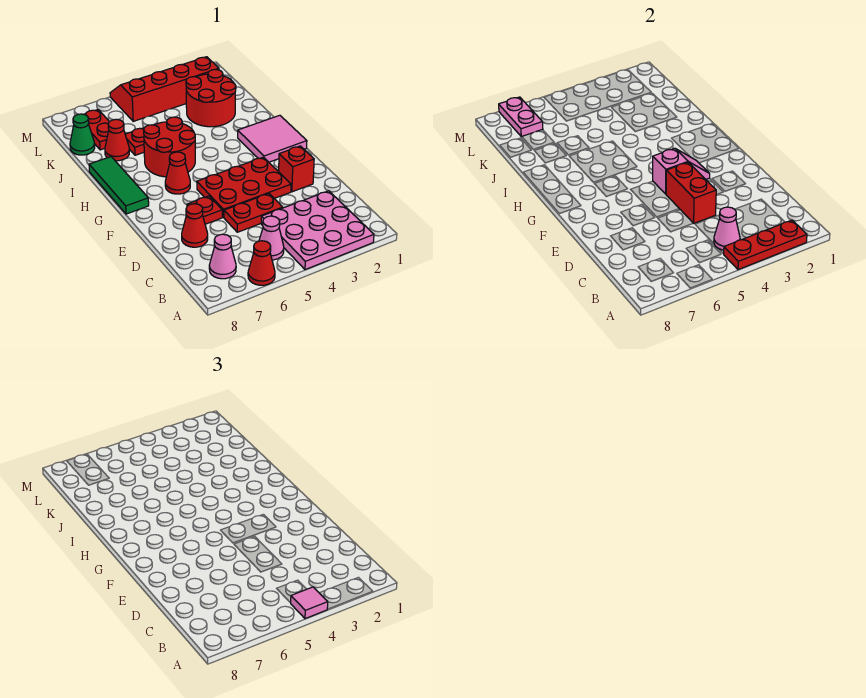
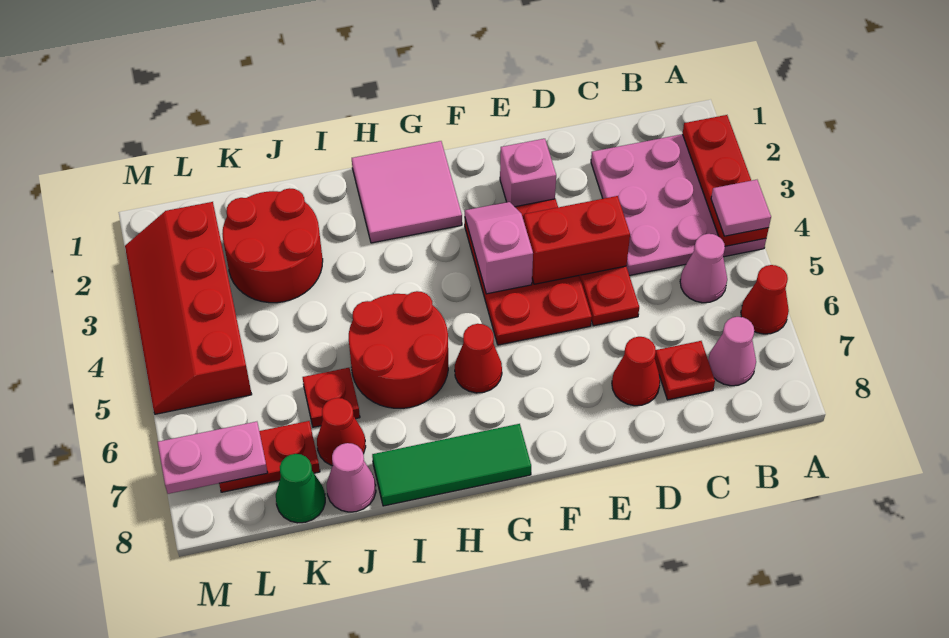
pink 1x1 cone [714,207,740,250] -> pink 1x1 cone moved to [327,443,376,512]
red 1x1 brick [279,146,314,192] -> pink 1x1 brick [500,139,556,207]
red 1x1 plate [187,196,222,224] -> red 1x1 plate moved to [655,341,715,400]

